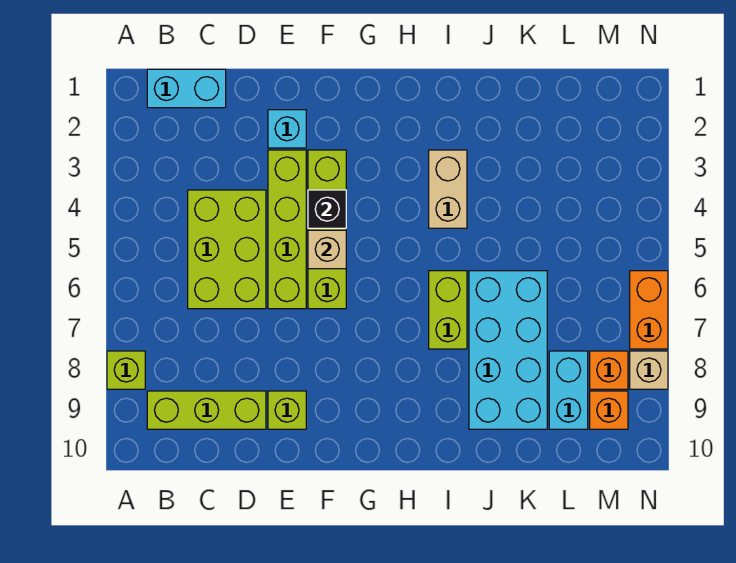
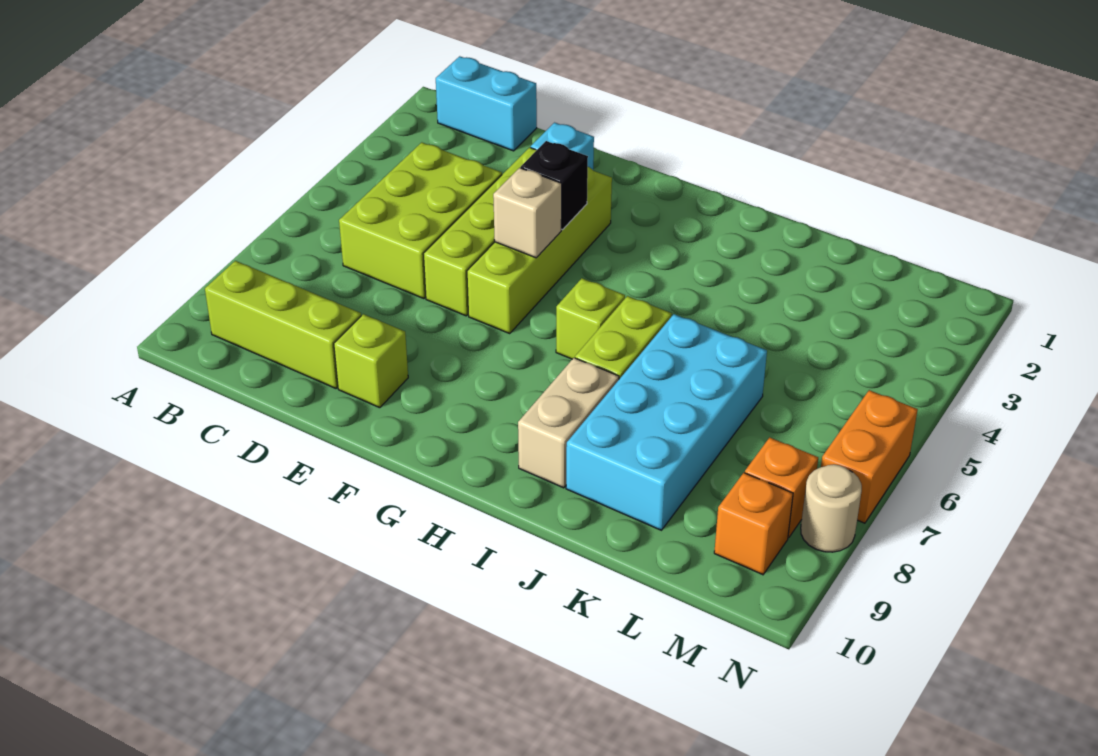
lime 1x1 brick [107,351,145,389] -> lime 1x1 brick moved to [556,278,625,359]
tan 1x2 brick [429,150,467,228] -> tan 1x2 brick moved to [518,358,619,488]
cyan 1x2 brick [549,351,588,429] -> none
tan 1x1 brick [630,351,668,389] -> tan 1x1 round brick [801,464,862,552]

